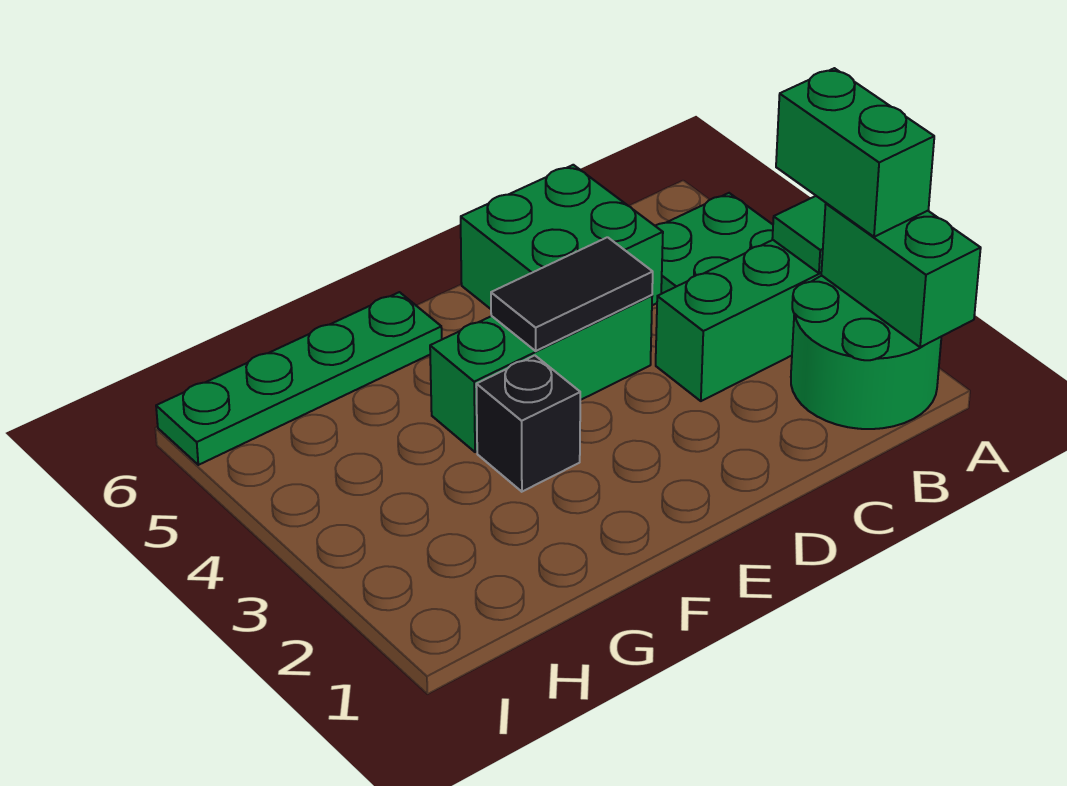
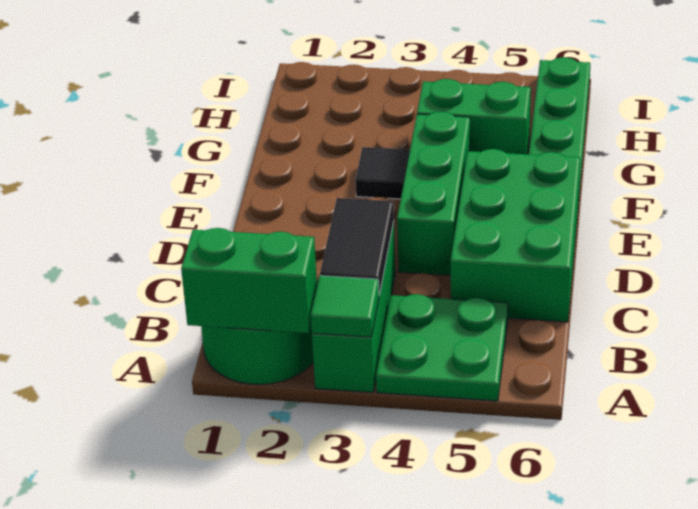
green 1x2 brick [776,68,934,237] -> green 1x2 brick moved to [417,79,531,154]
green 2x2 brick [461,165,663,309] -> green 2x3 brick [451,149,580,322]
black 1x2 tile [491,237,653,351] -> black 1x2 tile moved to [320,198,394,295]
black 1x1 brick [476,355,580,492] -> black 1x1 tile [355,147,410,199]

